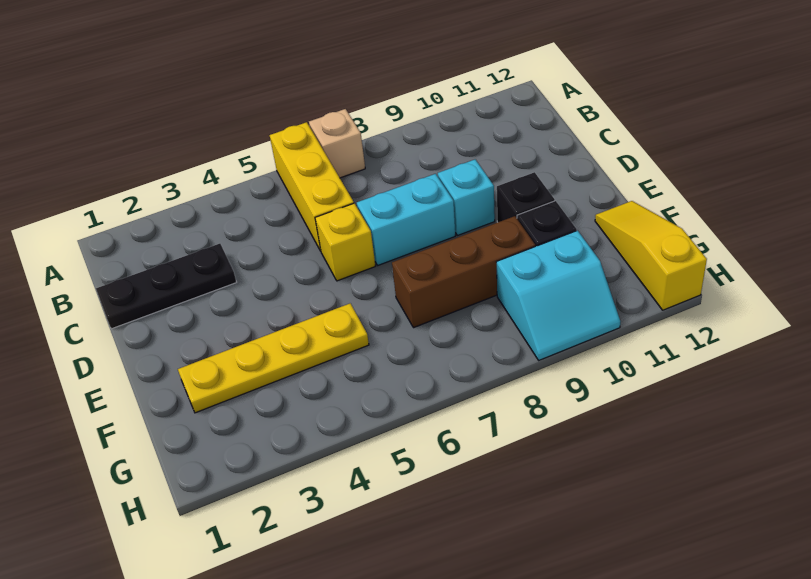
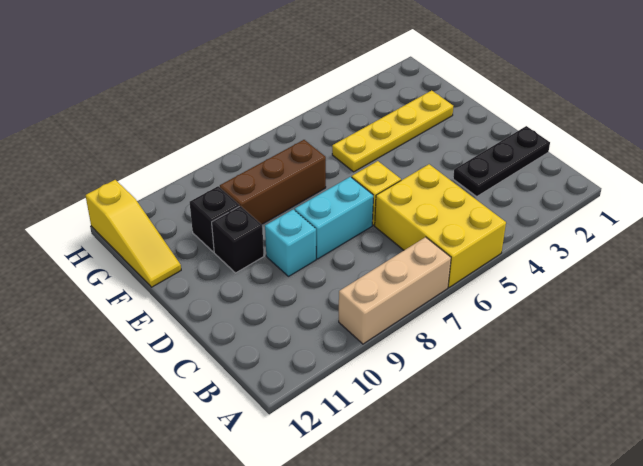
yellow 1x3 brick [270,122,354,251] -> yellow 2x3 brick [375,164,506,287]
tan 1x1 brick [309,109,365,178] -> tan 1x3 brick [339,237,451,344]
cyan 2x2 slope [497,231,620,360] -> none

